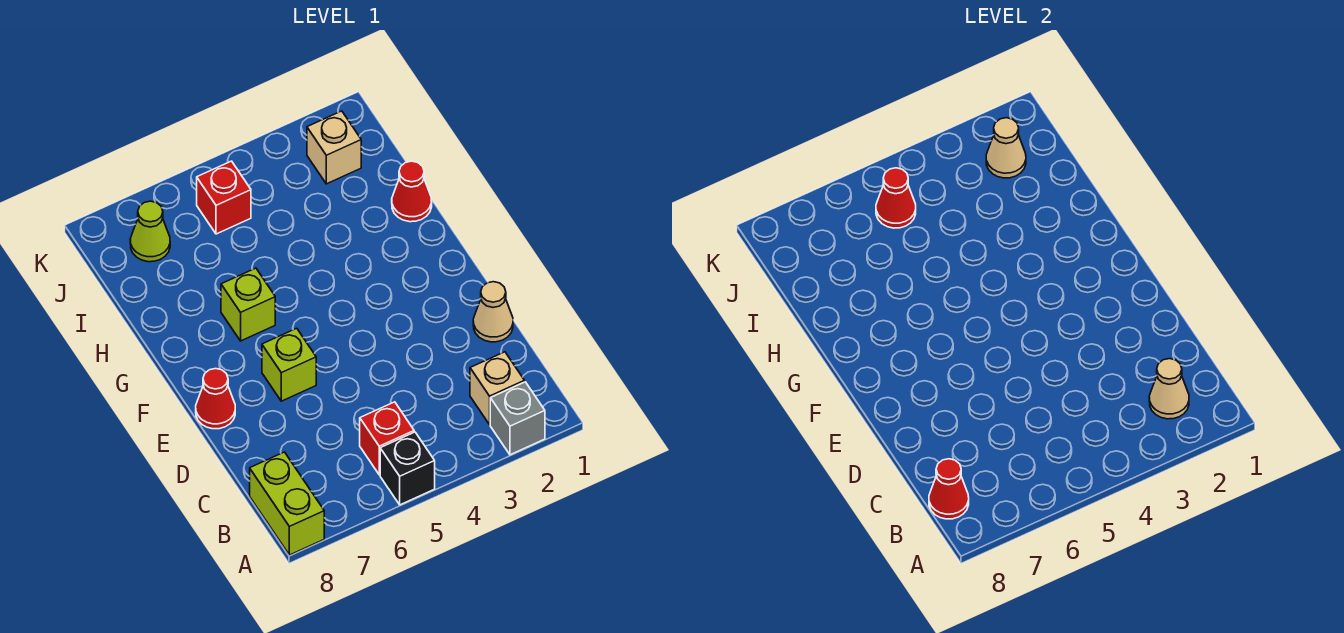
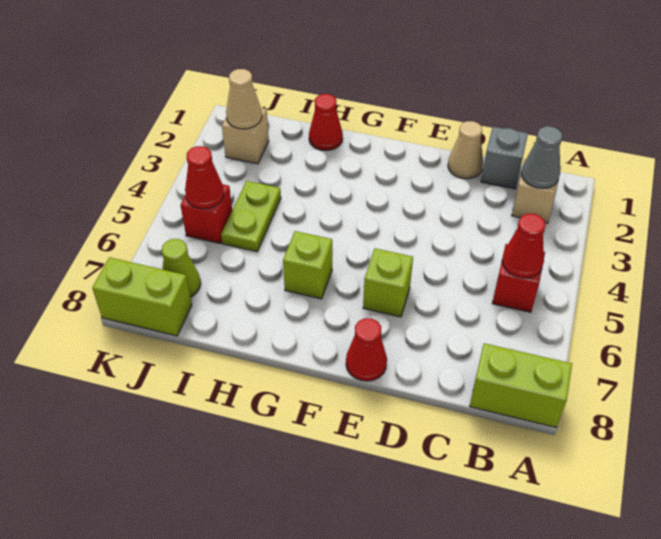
grey 1x1 brick [490,382,545,455] -> grey 1x1 brick moved to [481,127,528,189]
black 1x1 brick [380,432,435,505] -> none
tan 1x1 cone [1149,359,1189,419] -> grey 1x1 cone [522,126,562,188]
red 1x1 cone [929,459,969,519] -> red 1x1 cone moved to [502,214,546,278]
none -> lime 1x2 plate [221,181,281,252]
none -> lime 1x2 brick [92,257,192,336]

